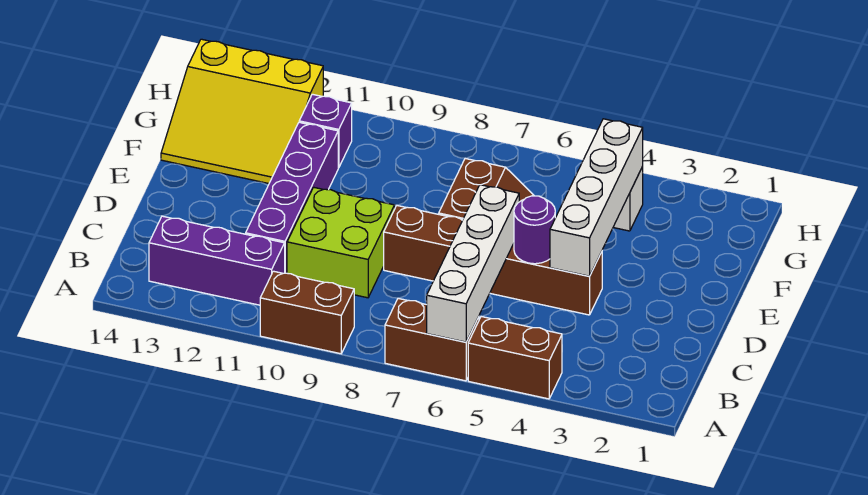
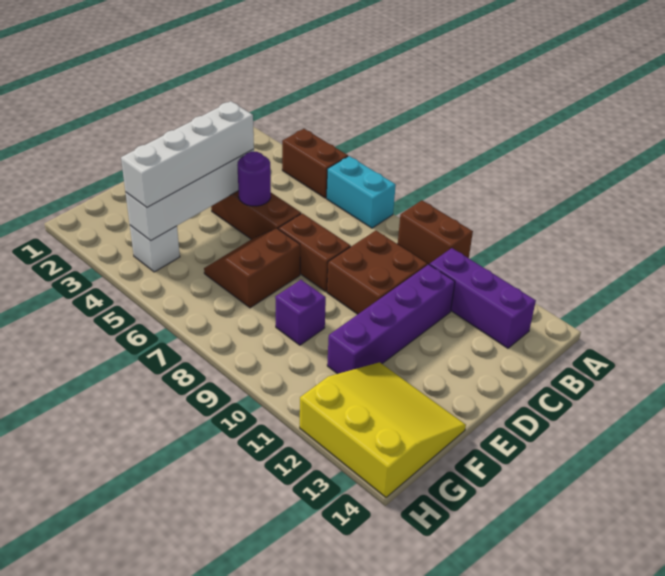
brown 1x2 brick [385,298,479,381] -> cyan 1x2 brick [327,156,396,228]
white 1x4 brick [427,185,519,342] -> white 1x4 brick moved to [121,101,254,207]
lime 2x2 brick [287,187,395,298] -> brown 2x2 brick [327,231,427,314]
purple 1x1 brick [299,94,352,168] -> purple 1x1 brick moved to [275,280,326,345]

